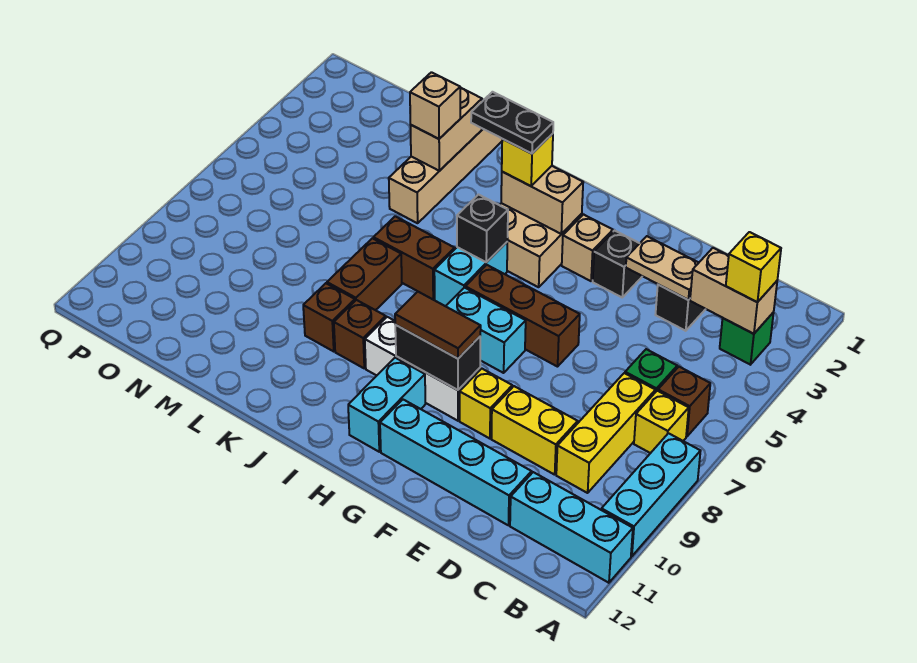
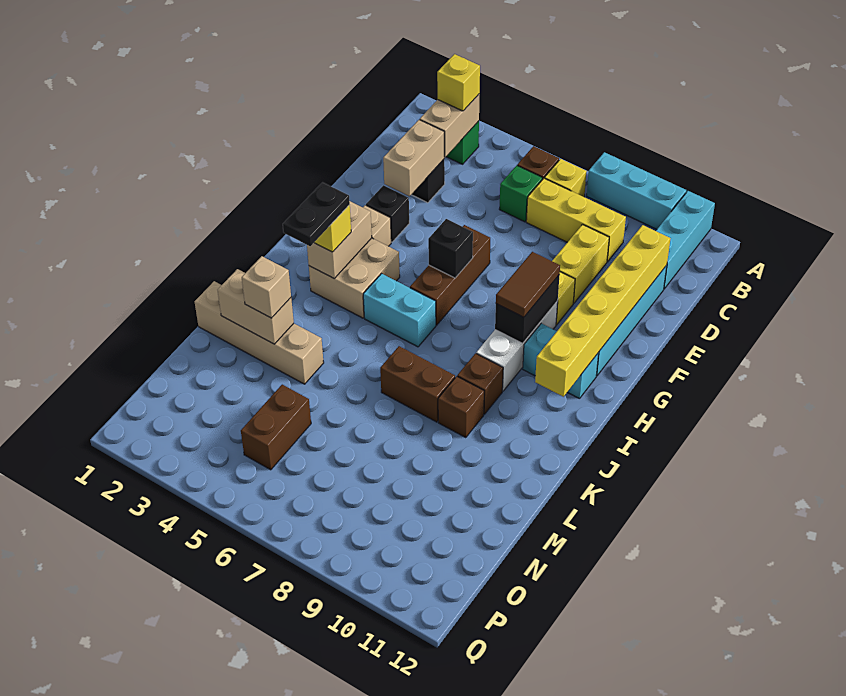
tan 1x2 plate [626,236,699,300] -> tan 1x2 brick [383,120,444,196]
none -> yellow 1x6 brick [535,225,670,397]
cyan 1x2 brick [446,288,526,373] -> none
black 1x1 brick [457,195,508,262] -> black 1x1 brick moved to [428,219,473,278]
brown 1x2 brick [373,216,454,299] -> brown 1x2 brick moved to [241,385,311,470]

